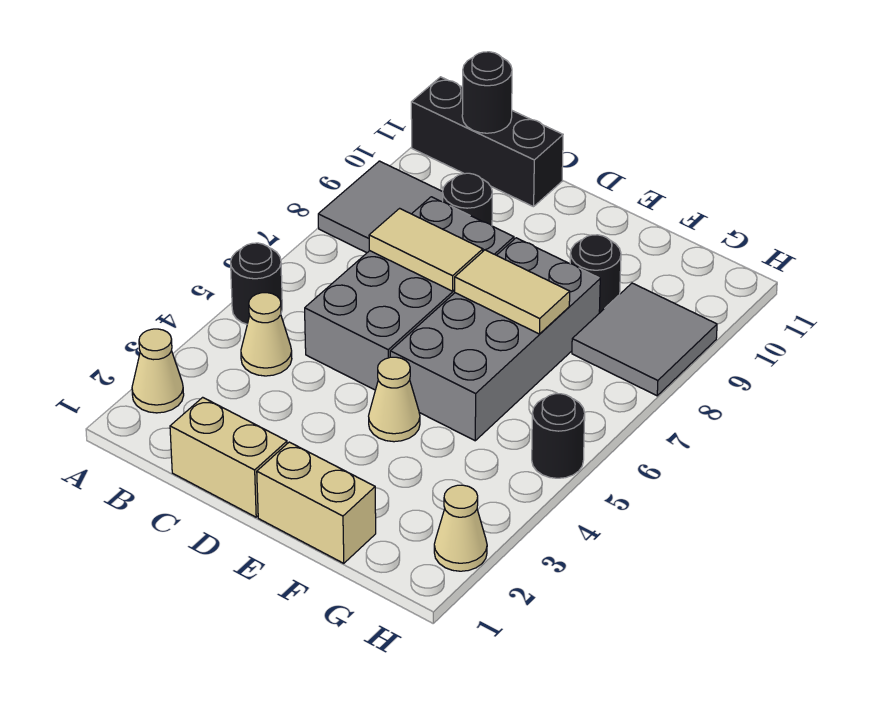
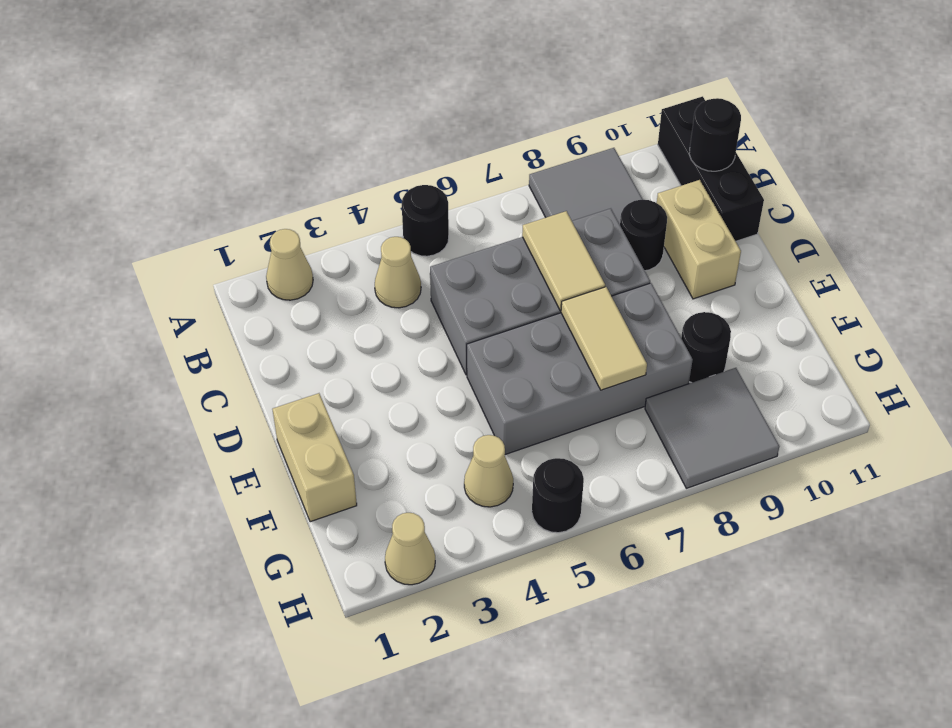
tan 1x2 brick [170,397,287,517] -> tan 1x2 brick moved to [657,180,741,299]
tan 1x1 cone [369,357,420,442] -> tan 1x1 cone moved to [464,435,513,507]

